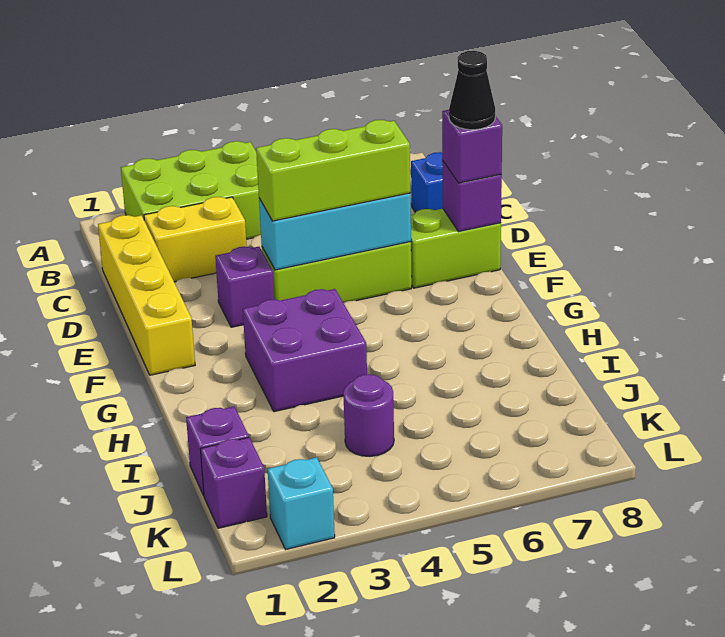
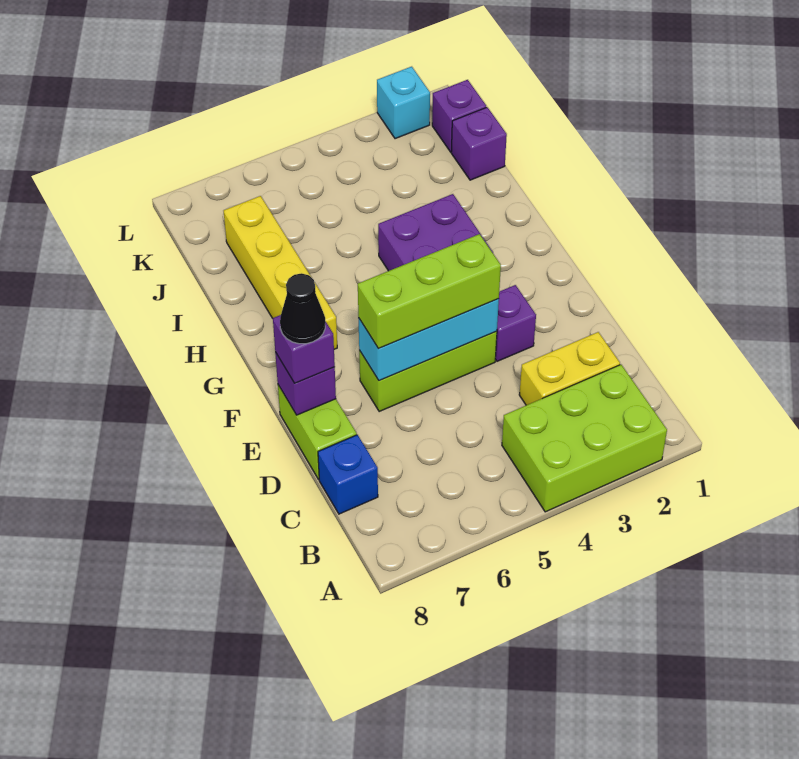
yellow 1x4 brick [98,215,195,375] -> yellow 1x4 brick moved to [224,196,337,349]
lime 1x2 brick [411,209,501,288] -> lime 1x2 brick turned to [278,385,357,479]
purple 1x1 round brick [343,374,394,456] -> none

